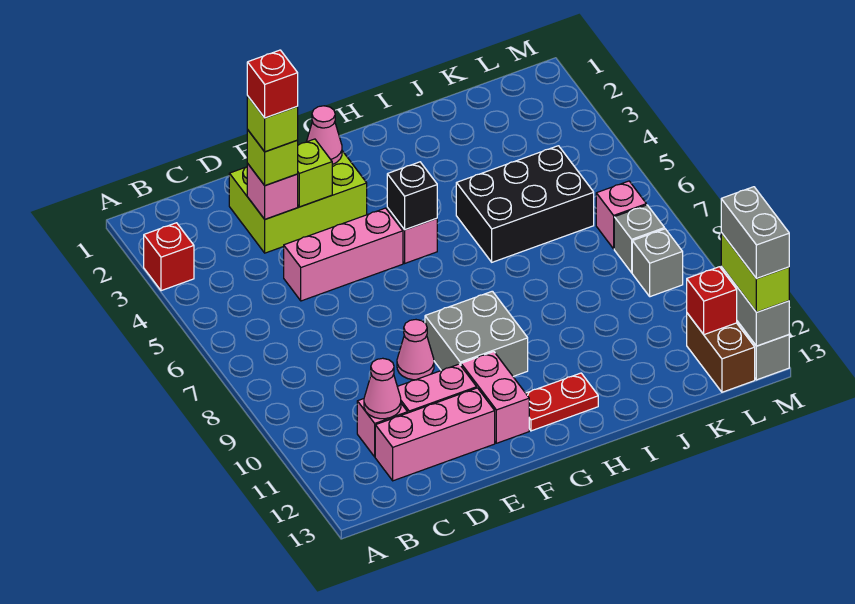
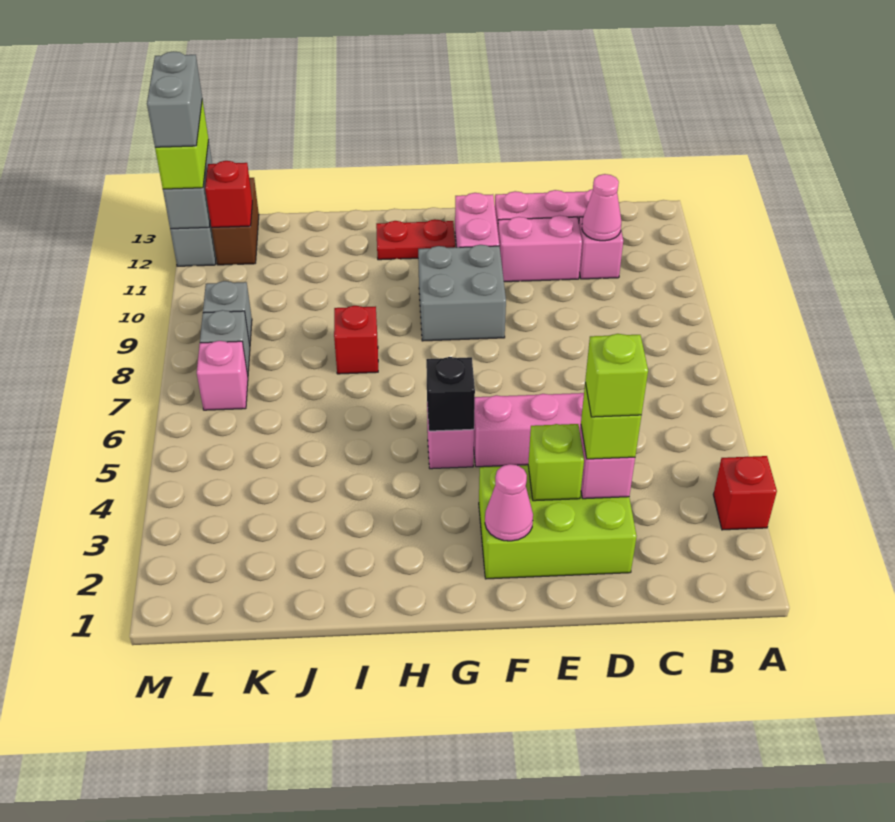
red 1x1 brick [247,50,298,118] -> red 1x1 brick moved to [334,306,378,374]
pink 1x1 cone [397,320,434,380] -> none
black 2x3 brick [456,146,594,262] -> none

